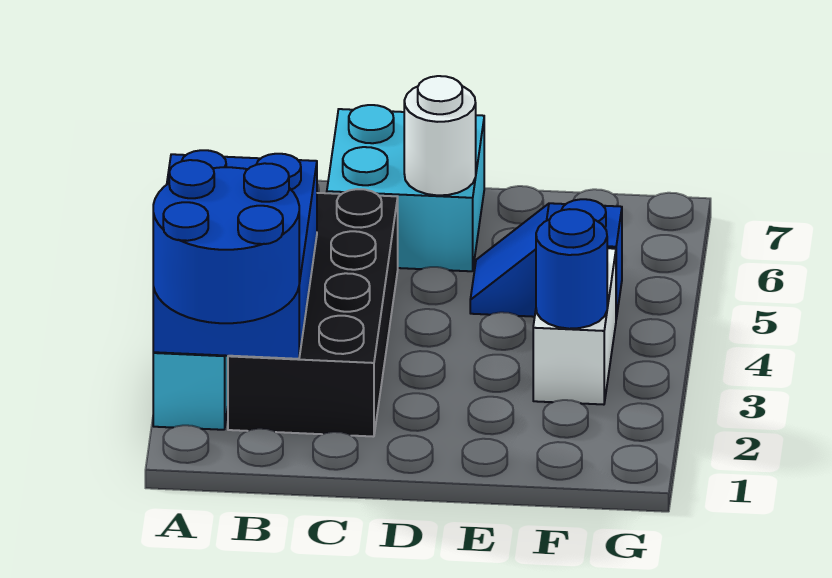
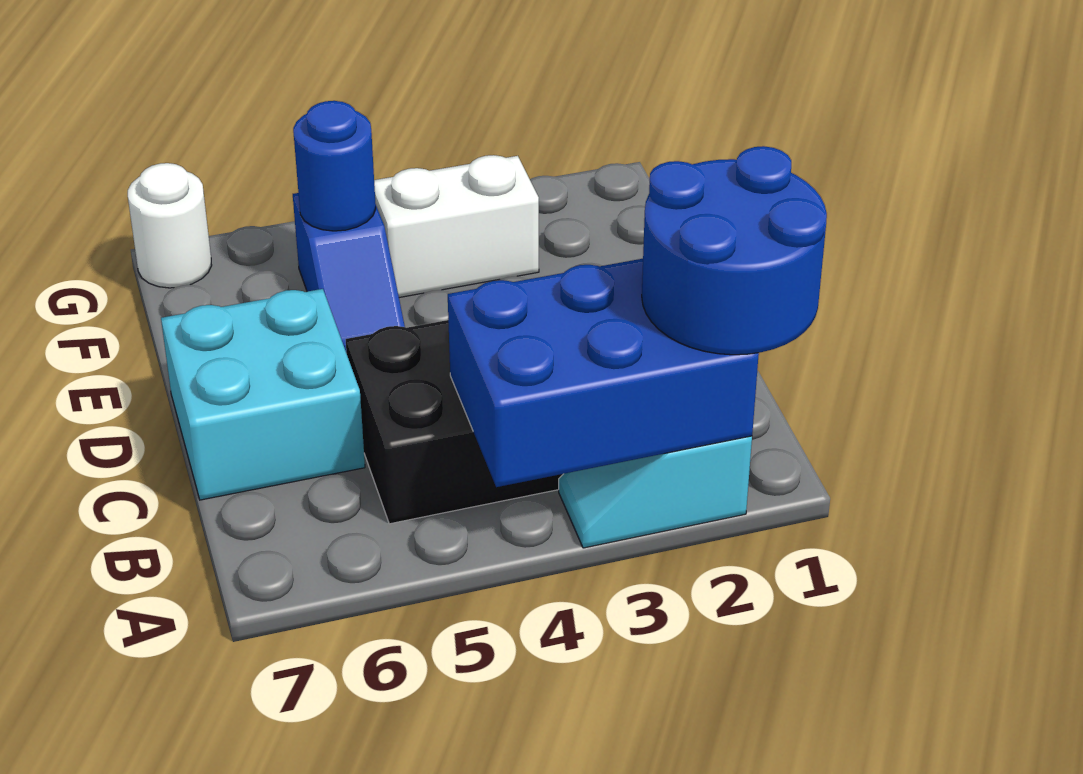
white 1x1 round brick [404,76,476,195] -> white 1x1 round brick moved to [128,163,212,288]
blue 1x1 round brick [536,209,607,329] -> blue 1x1 round brick moved to [293,101,376,231]

